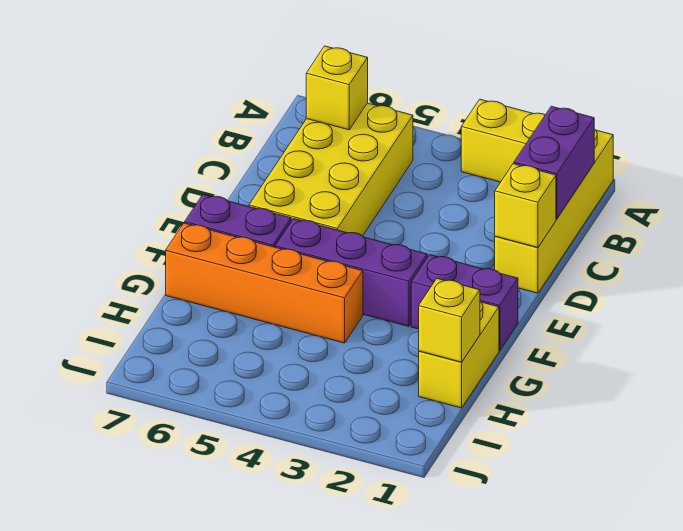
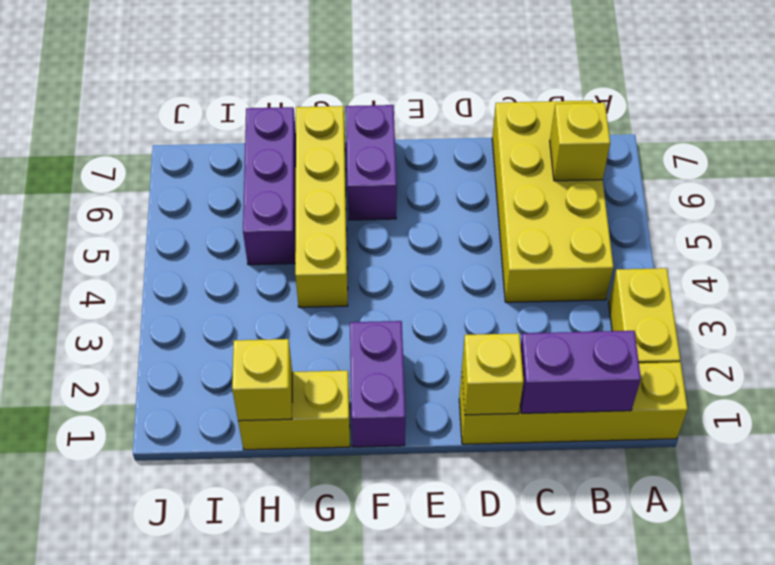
yellow 2x4 brick [249,103,413,236] -> yellow 2x4 brick turned to [492,101,613,302]
purple 1x3 brick [275,219,427,326] -> purple 1x3 brick moved to [243,107,296,265]
orange 1x4 brick [166,223,363,343] -> yellow 1x4 brick [295,106,348,307]

